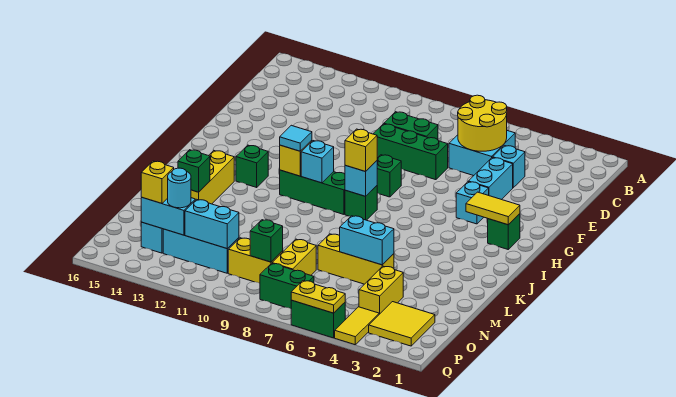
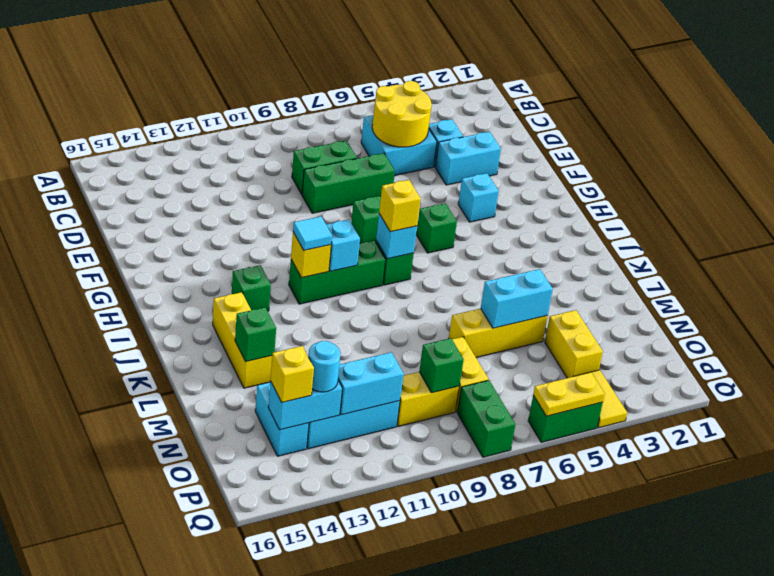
cyan 1x2 brick [468,157,513,200] -> cyan 1x2 brick turned to [435,132,501,185]
green 1x1 brick [488,214,520,249] -> green 1x1 brick moved to [416,203,457,253]
yellow 1x2 tile [466,192,520,225] -> none
yellow 2x2 tile [369,302,435,346] -> none
green 1x2 brick [260,263,314,309] -> green 1x2 brick turned to [457,380,515,457]

